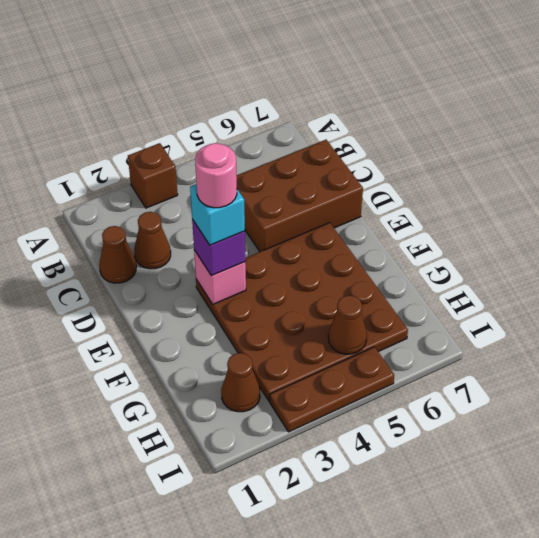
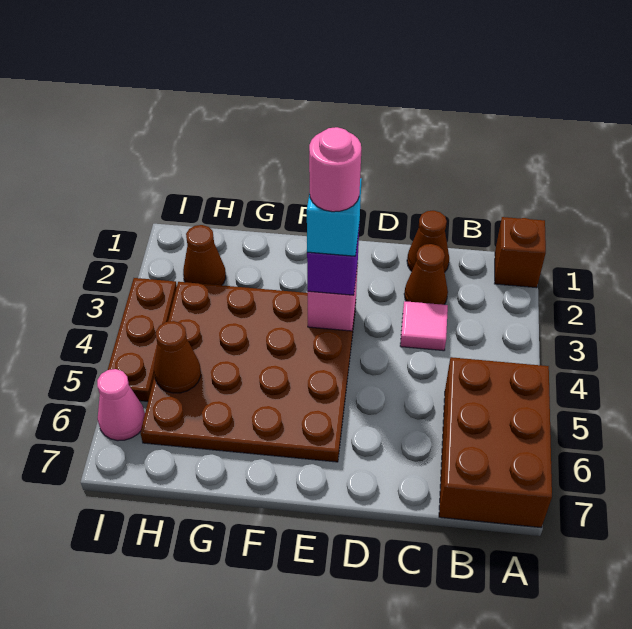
brown 1x1 brick [128,143,178,208] -> brown 1x1 brick moved to [495,217,546,288]
none -> pink 1x1 tile [400,301,448,351]
brown 2x3 brick [236,140,363,252] -> brown 2x3 brick moved to [439,357,552,527]
none -> pink 1x1 cone [97,369,145,441]

